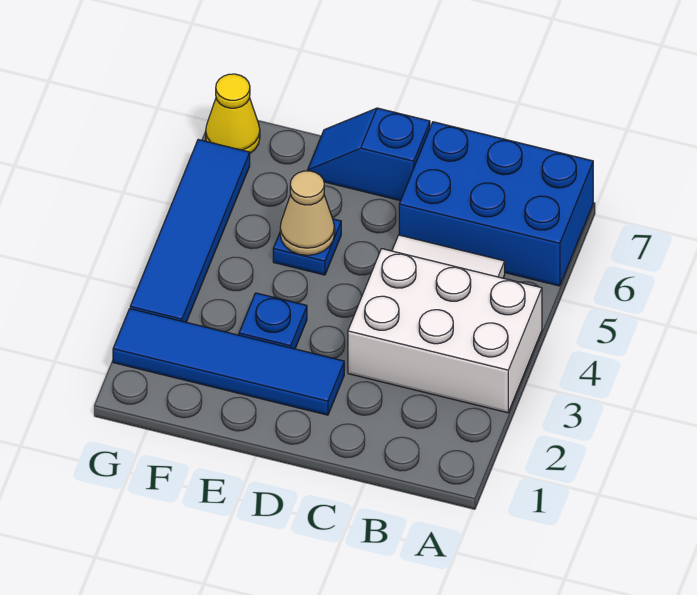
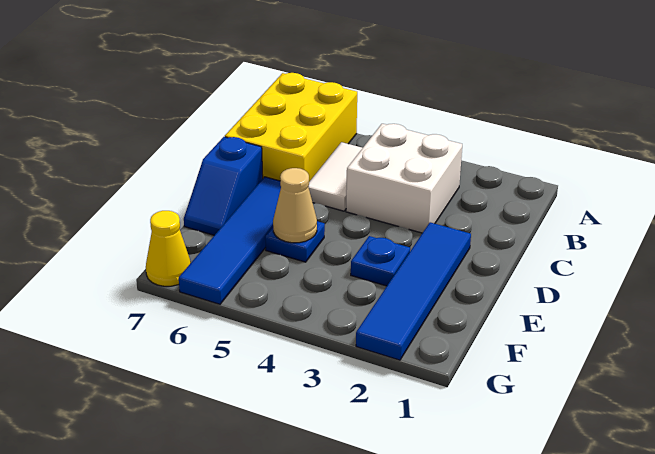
white 2x3 brick [348,249,542,413] -> white 2x2 brick [346,124,462,233]
blue 2x3 brick [399,122,593,286] -> yellow 2x3 brick [225,73,357,182]
blue 1x4 tile [130,140,250,322] -> blue 1x4 tile turned to [179,177,281,304]

